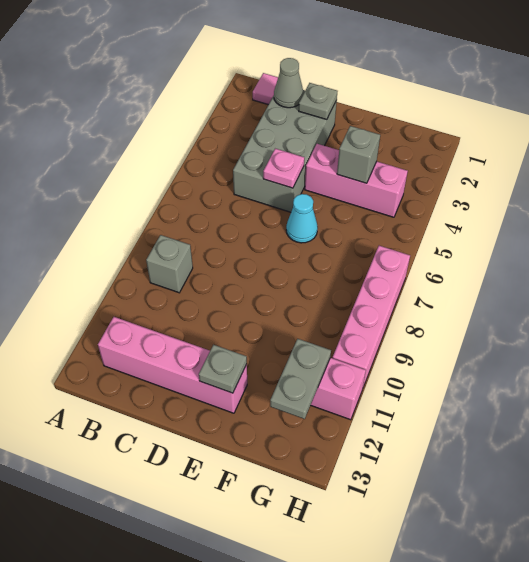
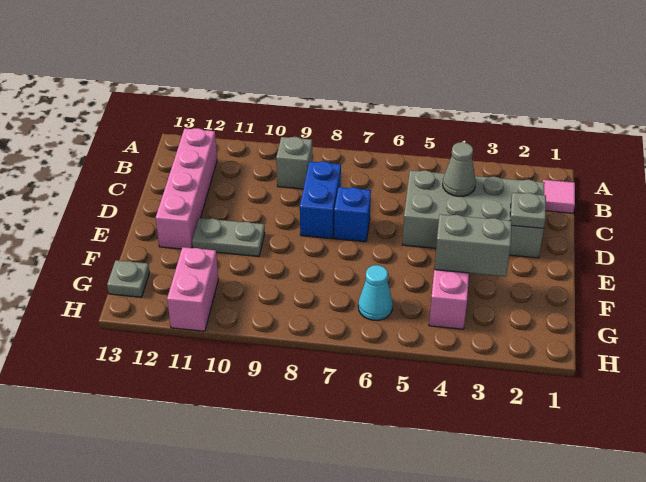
grey 1x1 cone [274,58,304,108] -> grey 1x1 cone moved to [443,142,476,196]
none -> blue 1x2 brick [300,161,341,239]
pink 1x1 plate [263,149,304,188] -> none
none -> blue 1x1 brick [334,187,371,242]
cyan 1x1 cone [286,194,318,243] -> cyan 1x1 cone moved to [358,265,393,320]
grey 1x1 plate [199,345,247,393] -> grey 1x1 plate moved to [107,260,150,297]
grey 1x1 brick [337,126,380,183] -> grey 1x2 brick [434,214,512,276]
grey 1x2 plate [270,339,331,419] -> grey 1x2 plate moved to [192,218,265,256]
pink 1x4 brick [333,246,410,387] -> none

